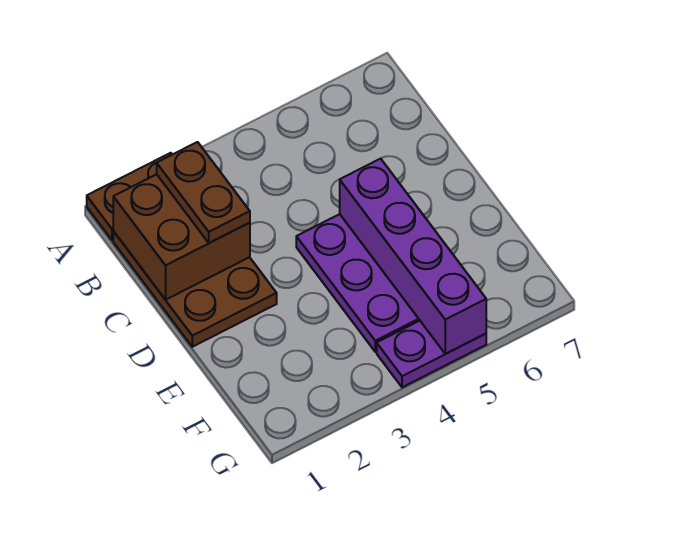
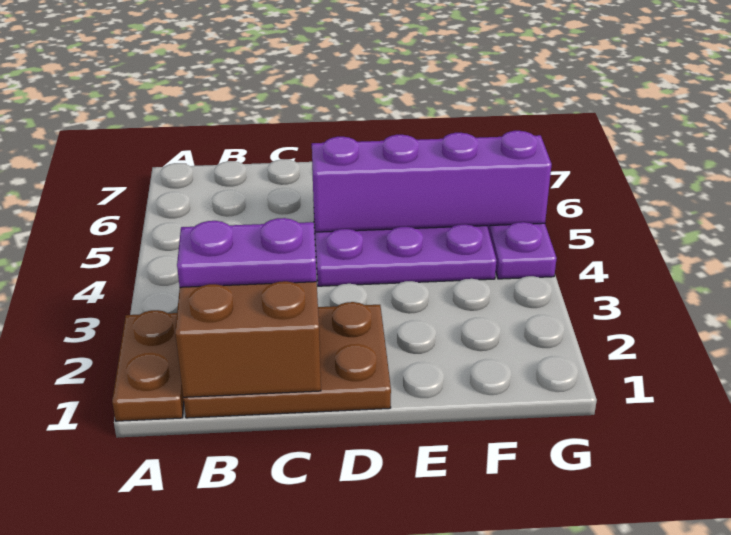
brown 1x2 plate [157,142,250,243] -> purple 1x2 plate [177,218,317,287]

